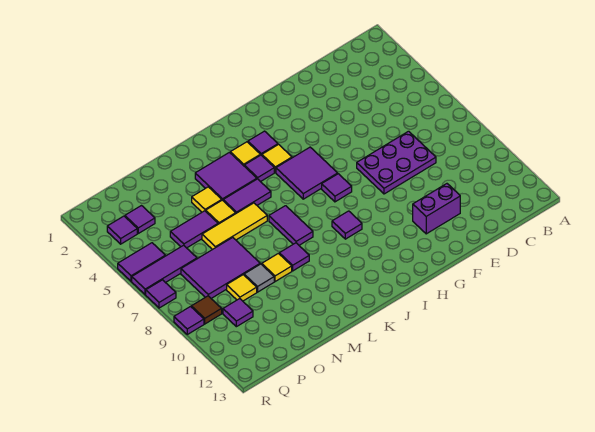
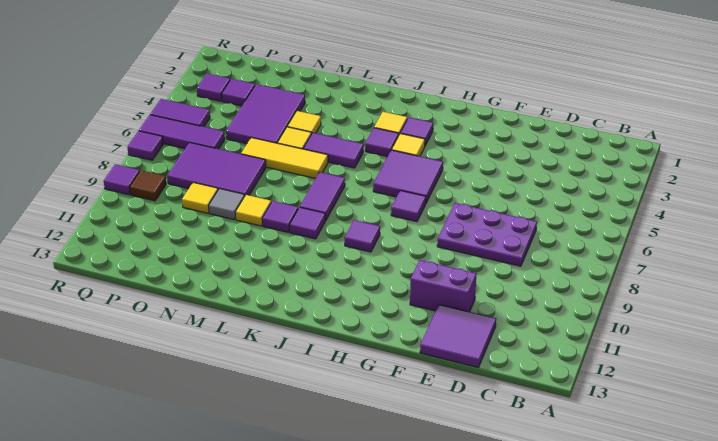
purple 2x2 tile [195,152,257,200] -> purple 2x2 tile moved to [420,304,496,367]
purple 1x2 tile [170,211,218,248] -> purple 2x3 tile [226,84,305,144]
purple 1x1 tile [223,299,253,327] -> purple 1x1 tile moved to [290,207,325,239]

